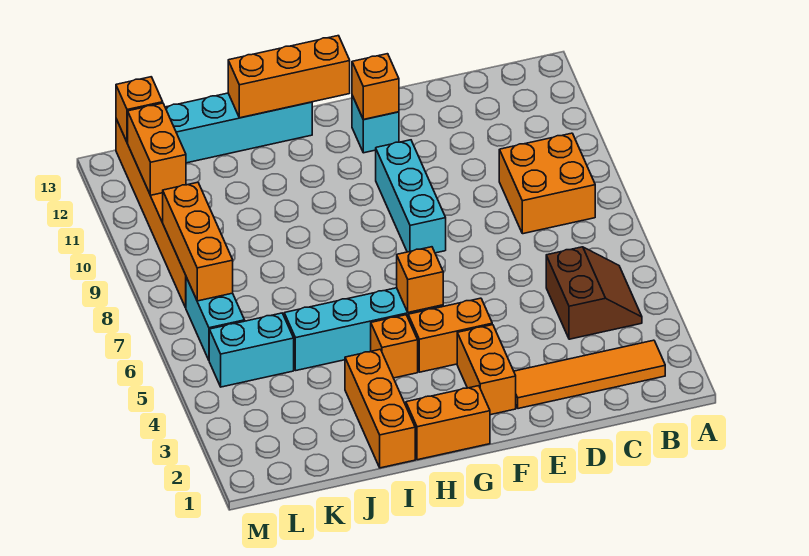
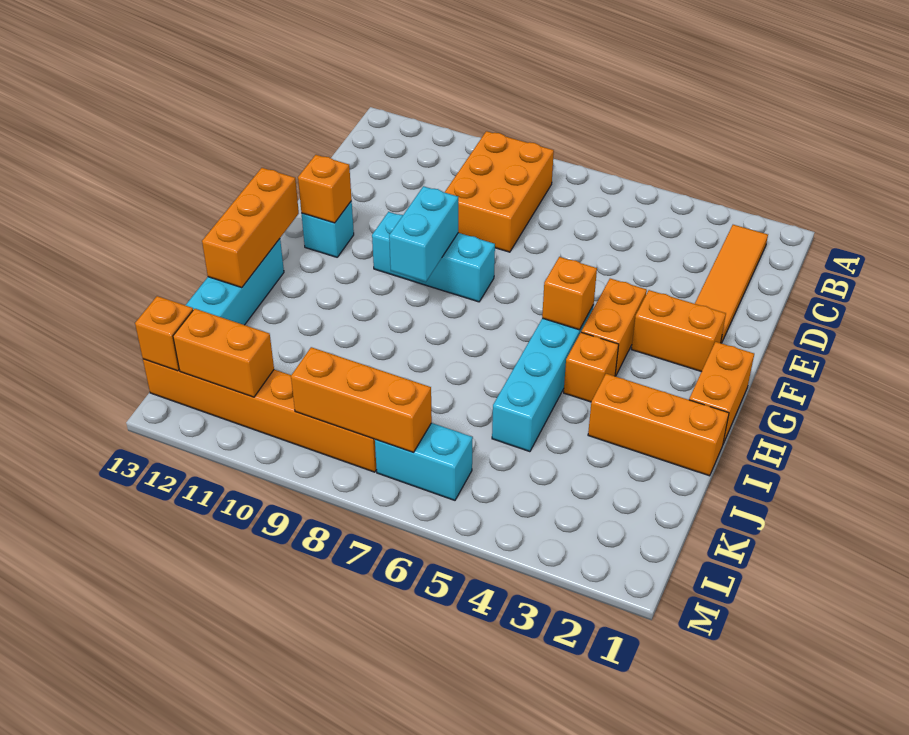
brown 2x2 slope [546,247,642,339] -> none
orange 2x2 brick [499,133,595,234] -> orange 2x3 brick [445,131,554,252]
cyan 1x2 brick [209,313,294,387] -> cyan 1x2 brick moved to [389,186,458,282]

